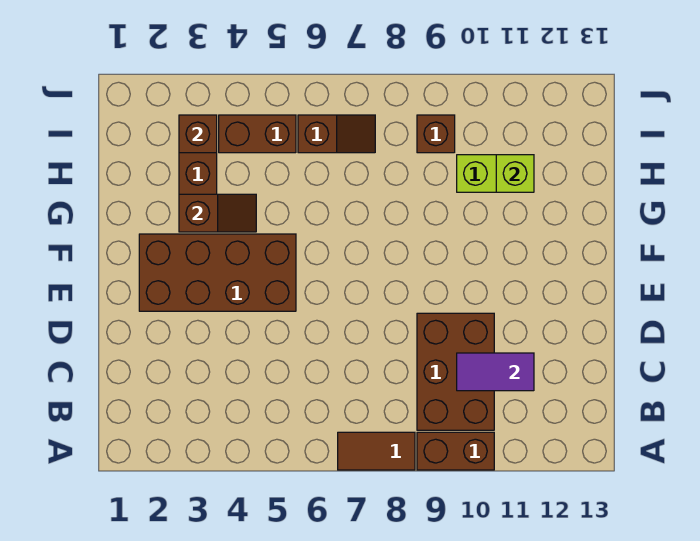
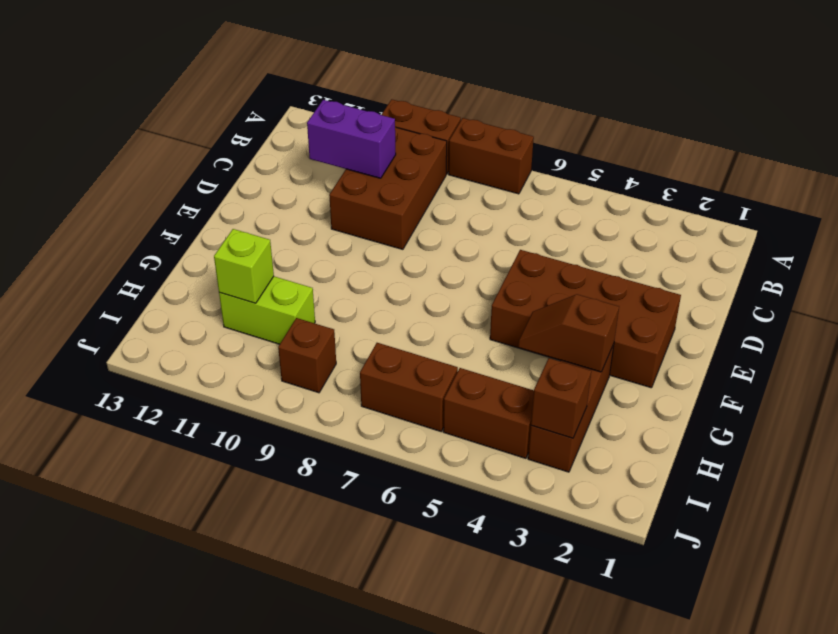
brown 1x2 tile [338,432,415,470] -> brown 1x2 brick [449,118,534,194]
purple 1x2 tile [457,353,534,391] -> purple 1x2 brick [307,100,396,178]
brown 1x2 slope [298,115,375,153] -> brown 1x2 brick [360,343,458,431]

